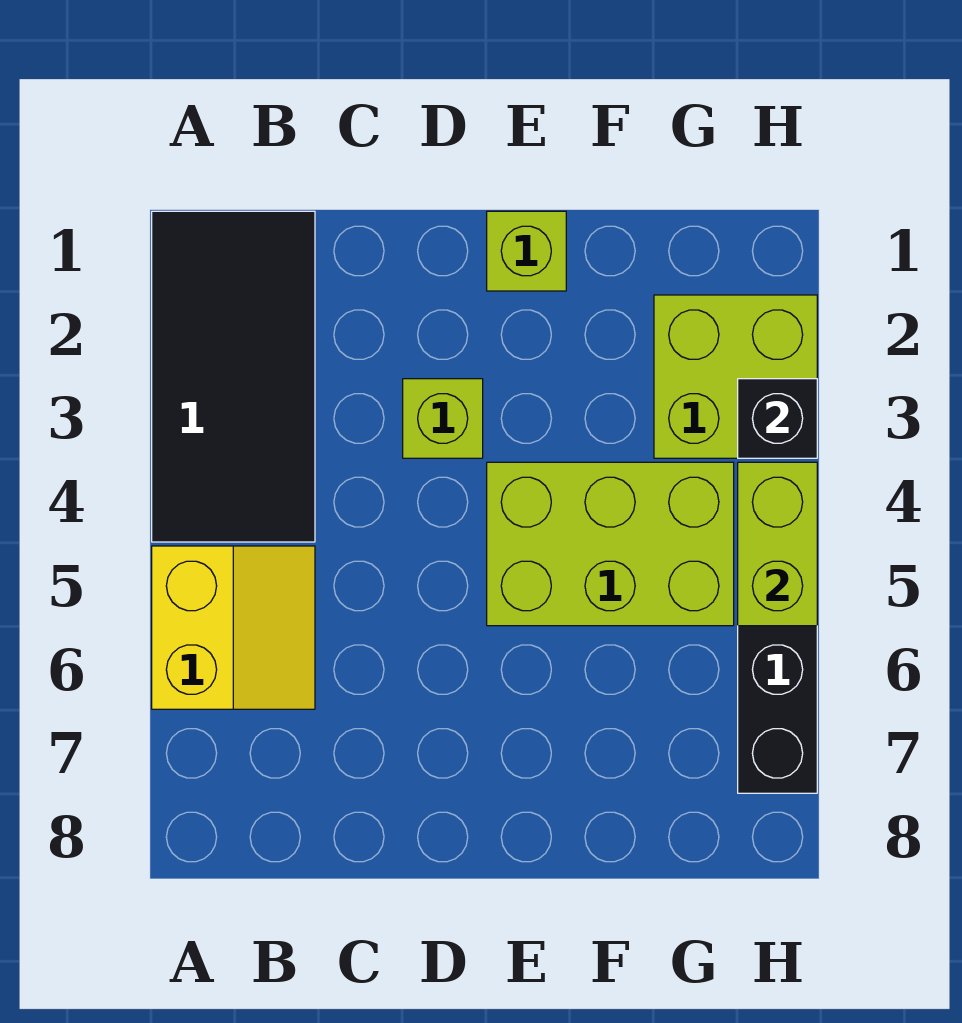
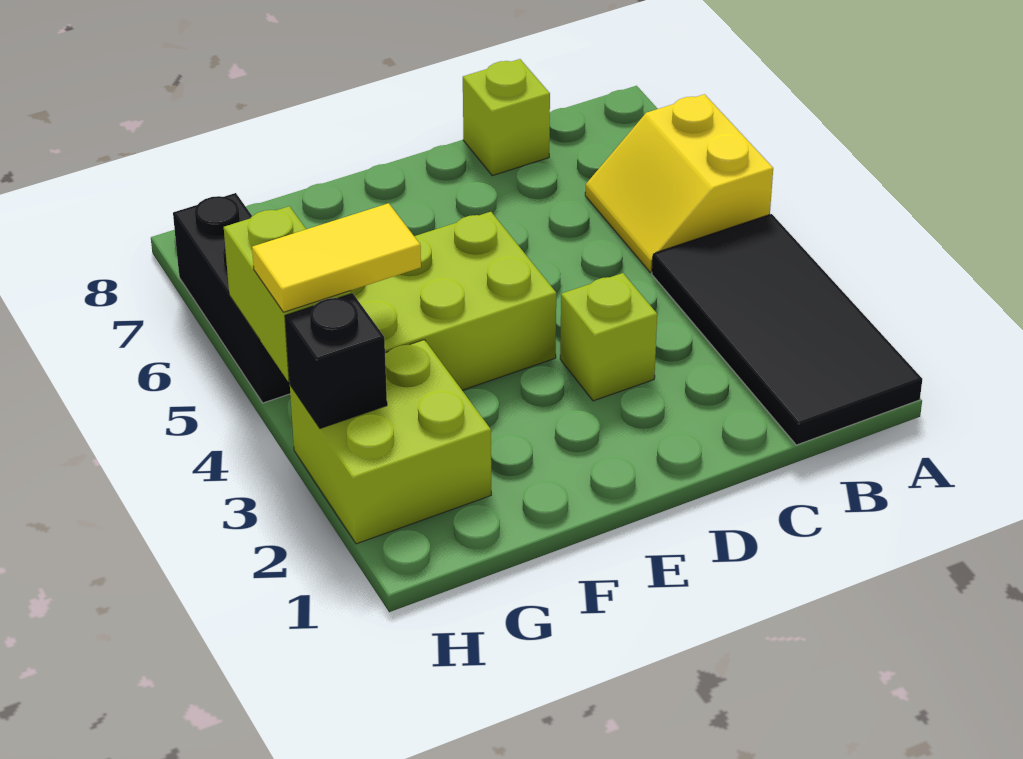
lime 1x1 brick [487,211,566,291] -> lime 1x1 brick moved to [463,59,550,176]
none -> yellow 1x2 tile [252,203,421,312]

